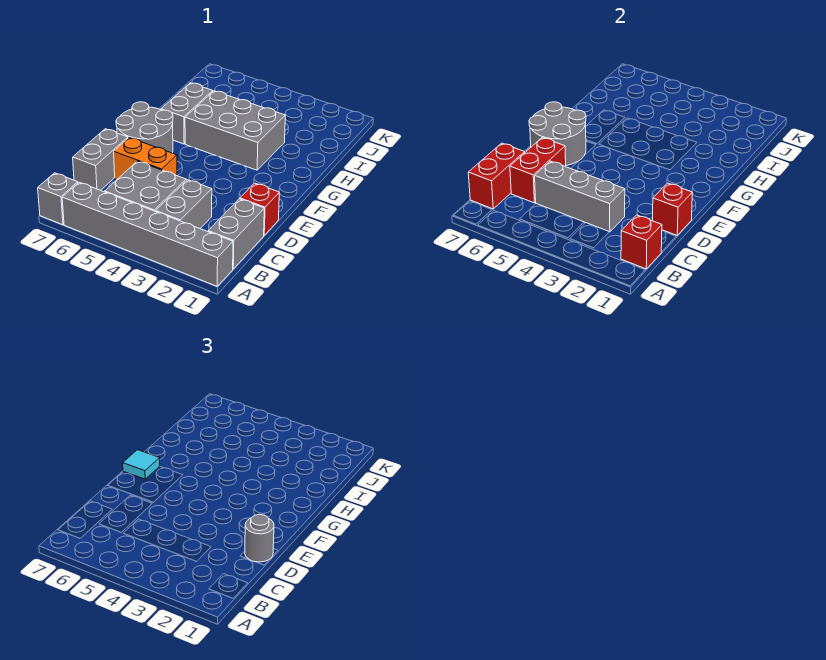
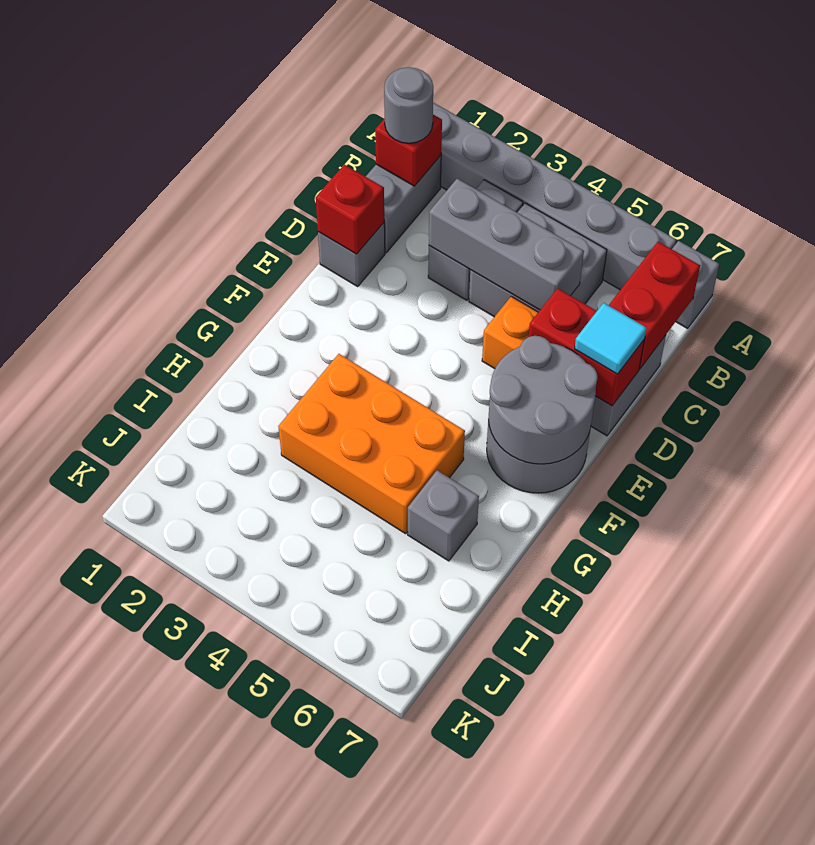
red 1x2 brick [510,138,566,203] -> red 1x2 brick turned to [529,288,645,406]
red 1x1 brick [240,183,279,235] -> grey 1x1 brick [318,223,385,286]
grey 1x1 round brick [245,514,274,562] -> grey 1x1 round brick moved to [384,67,433,143]
cyan 1x1 tile [123,450,160,479] -> cyan 1x1 tile moved to [575,303,647,374]
grey 2x3 brick [185,91,286,170] -> orange 2x3 brick [278,354,465,534]
grey 1x2 brick [161,83,213,144] -> grey 1x1 brick [408,470,479,561]

